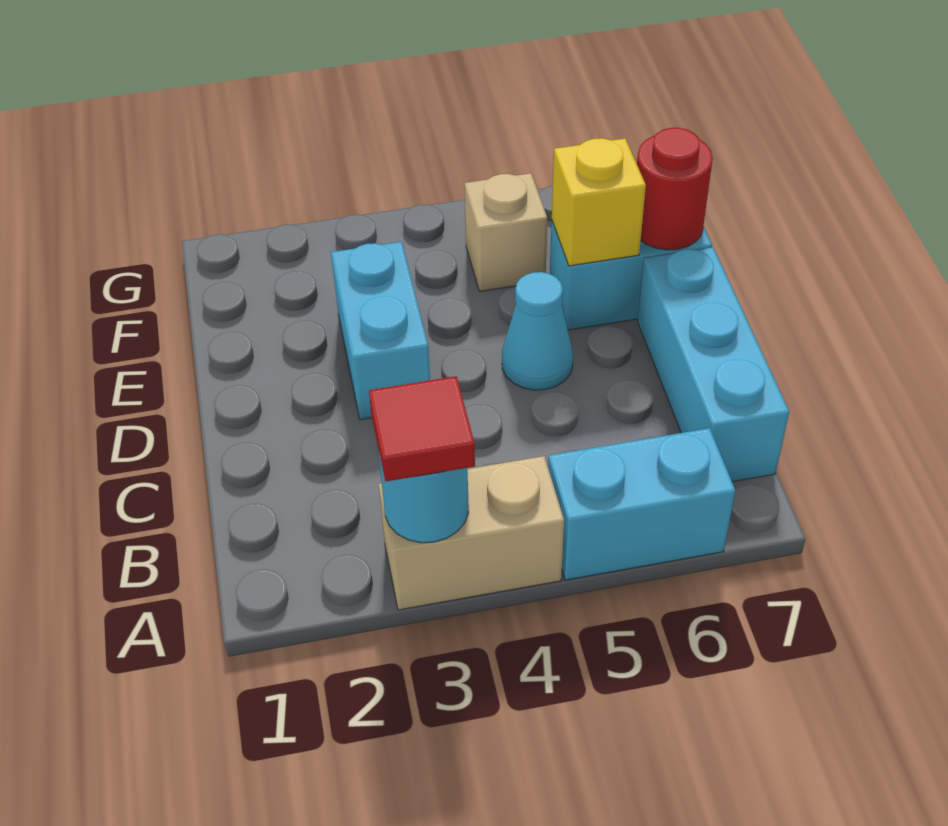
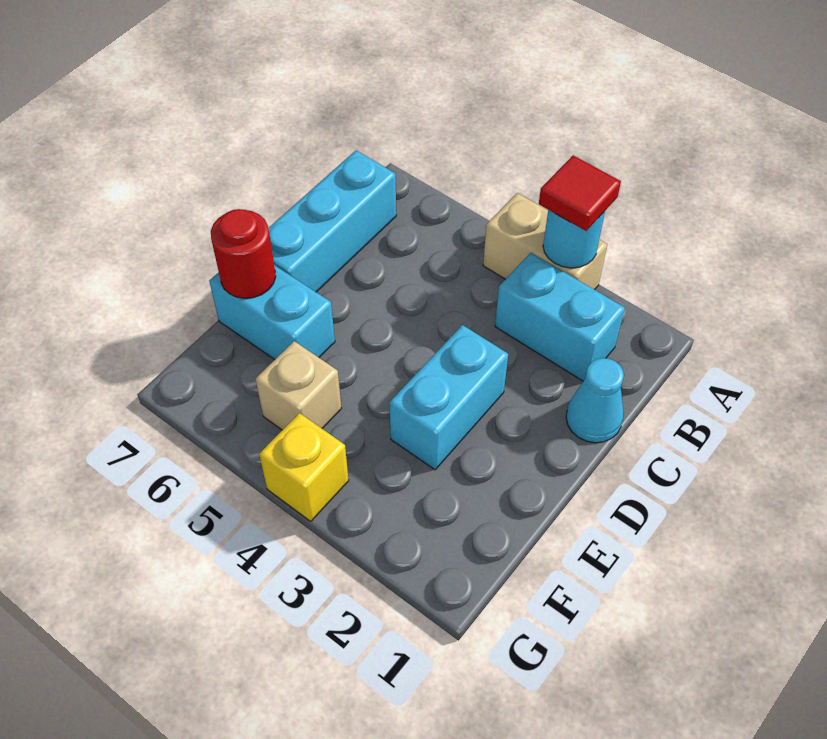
cyan 1x2 brick [548,428,735,580] -> cyan 1x2 brick moved to [495,253,625,381]
cyan 1x1 cone [502,272,573,390] -> cyan 1x1 cone moved to [566,358,624,443]
yellow 1x1 brick [552,138,646,266] -> yellow 1x1 brick moved to [259,413,349,521]

